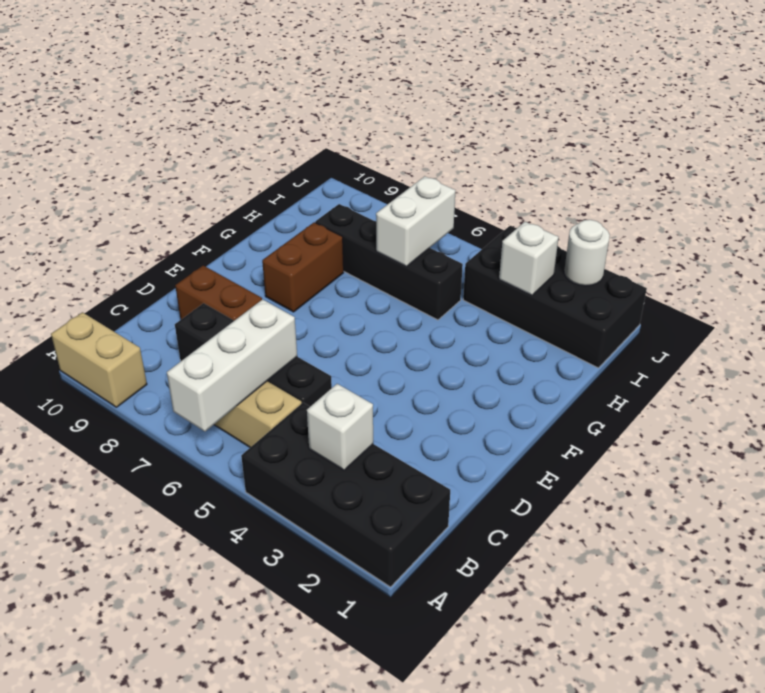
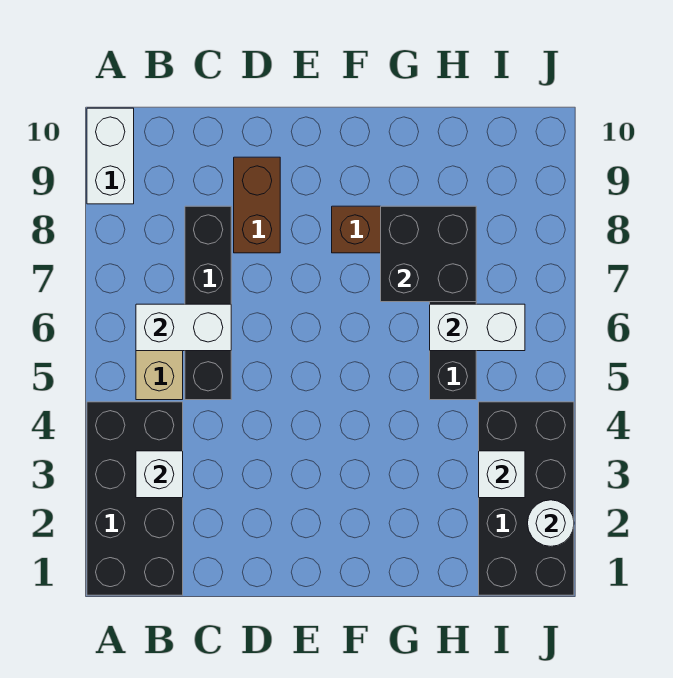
white 1x3 brick [167,299,297,432] -> white 1x2 brick [136,304,231,351]
tan 1x2 brick [51,312,147,407] -> white 1x2 brick [87,108,134,204]
none -> black 2x2 brick [381,206,476,302]

